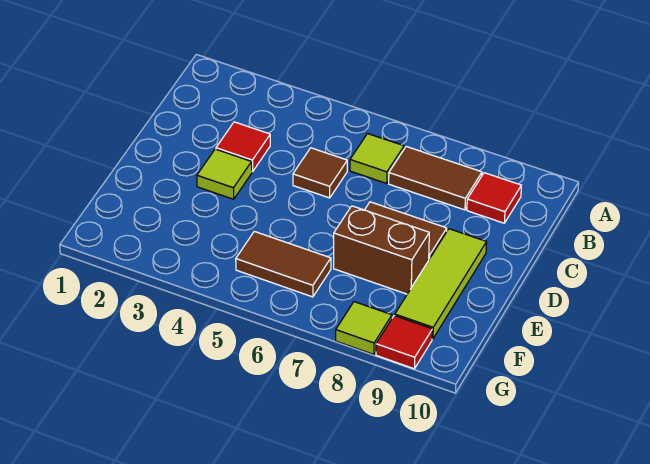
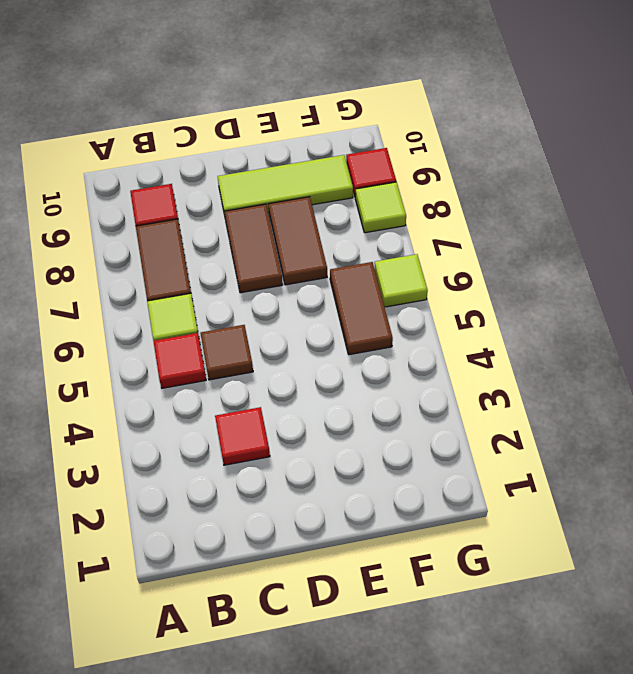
none -> red 1x1 tile [153,333,206,388]
lime 1x1 tile [197,149,252,199] -> lime 1x1 tile moved to [375,254,428,307]
brown 1x2 brick [334,206,429,294] -> brown 1x2 tile [269,197,327,285]

